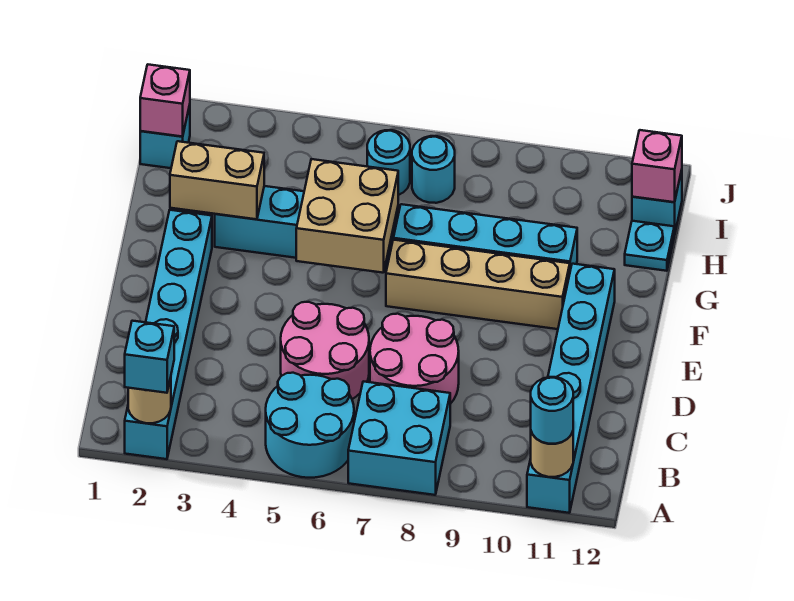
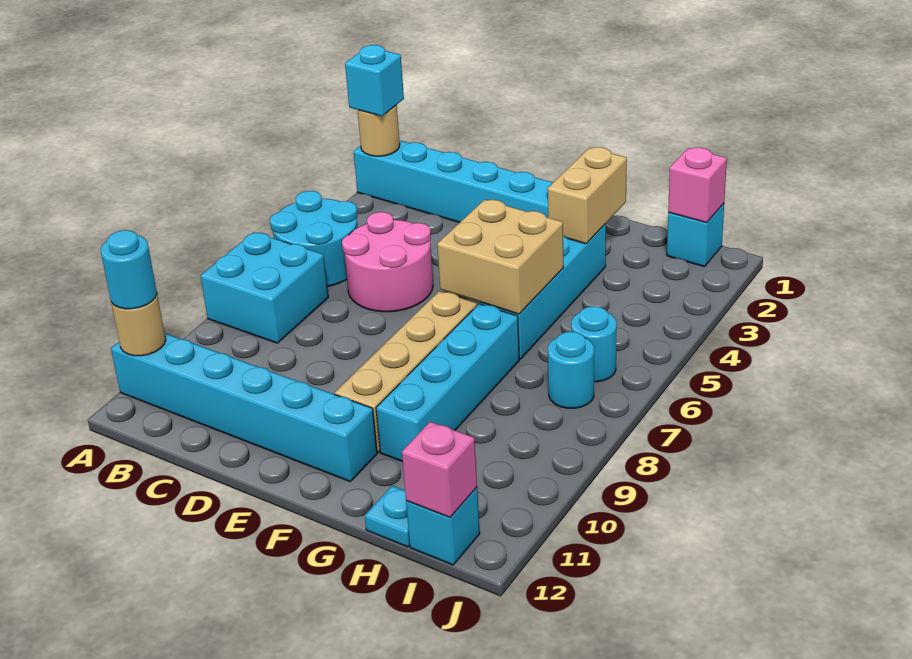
pink 2x2 round brick [370,314,459,404] -> none

